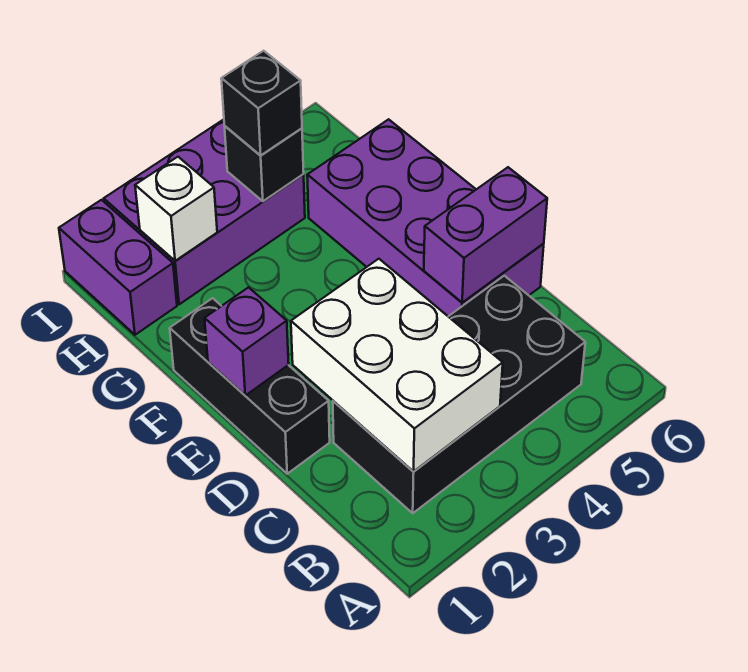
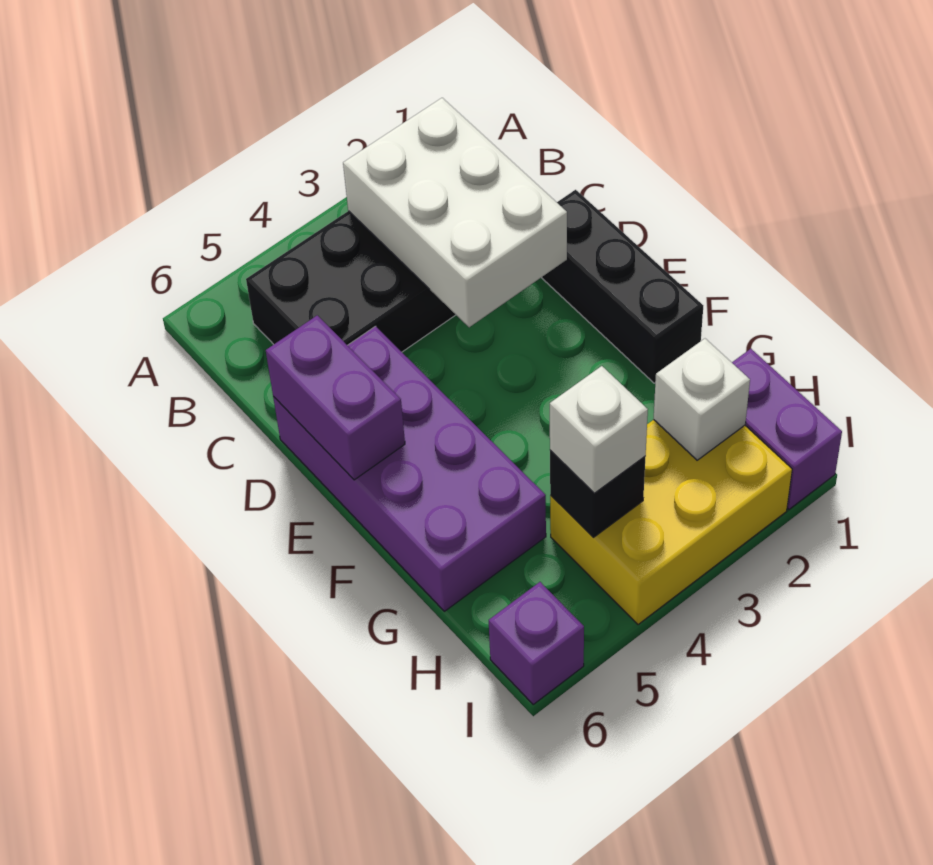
purple 1x2 brick [424,167,547,303] -> purple 1x2 brick turned to [266,315,405,480]
purple 1x1 brick [205,287,289,395] -> purple 1x1 brick moved to [489,582,584,704]
purple 2x3 brick [104,119,305,304] -> yellow 2x3 brick [550,420,792,625]
black 1x1 brick [221,51,302,156] -> white 1x1 brick [550,366,648,493]

